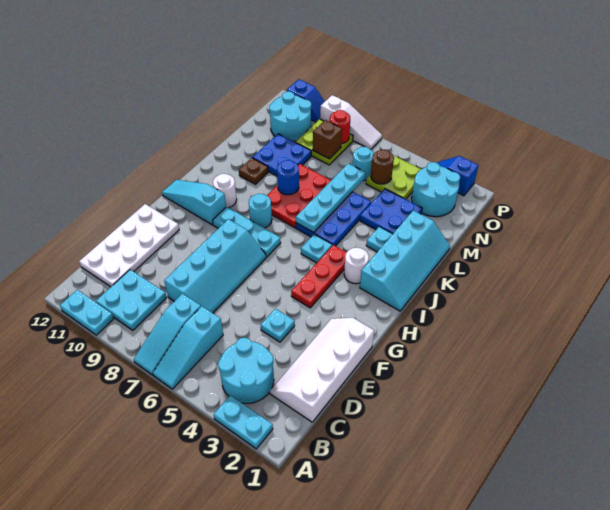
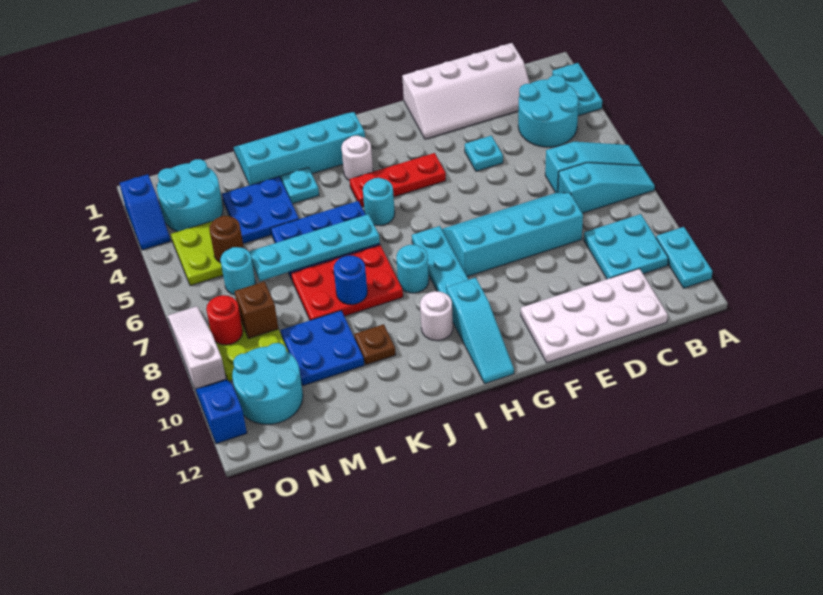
cyan 1x1 plate [301,234,332,263] -> cyan 1x1 round brick [363,178,395,225]

